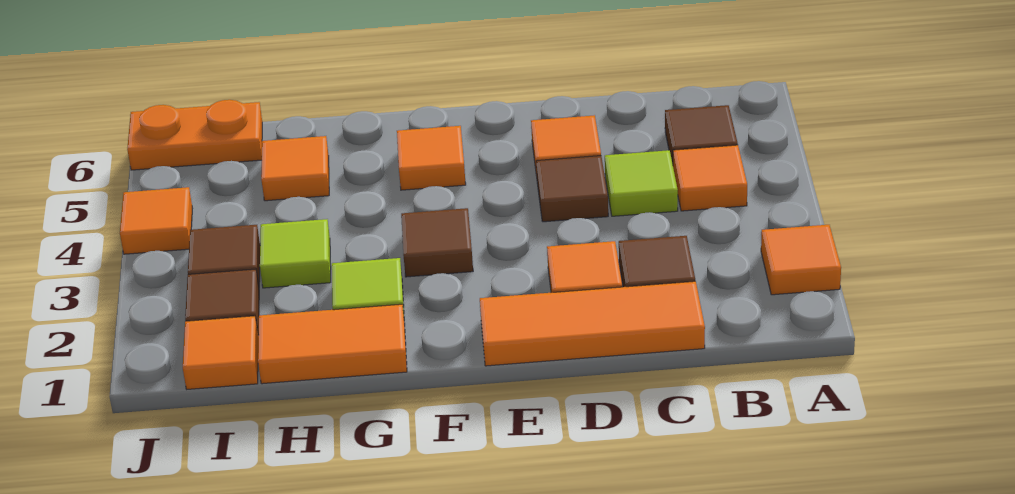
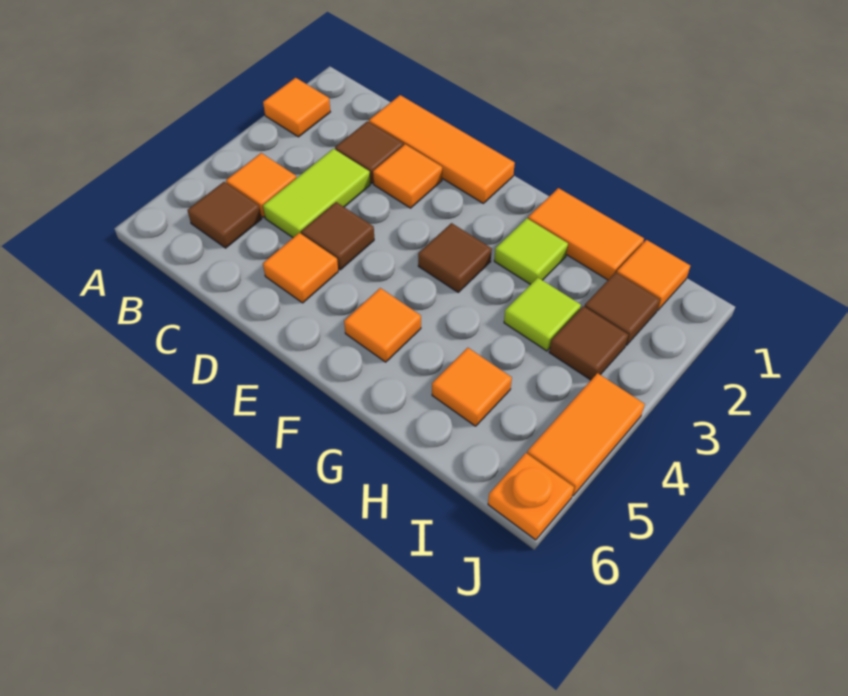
lime 1x1 tile [605,150,678,216] -> lime 1x2 tile [263,149,370,238]
orange 1x2 plate [127,100,262,170] -> orange 1x1 plate [488,453,574,540]
orange 1x1 tile [120,187,192,254] -> orange 1x2 tile [527,373,645,496]

